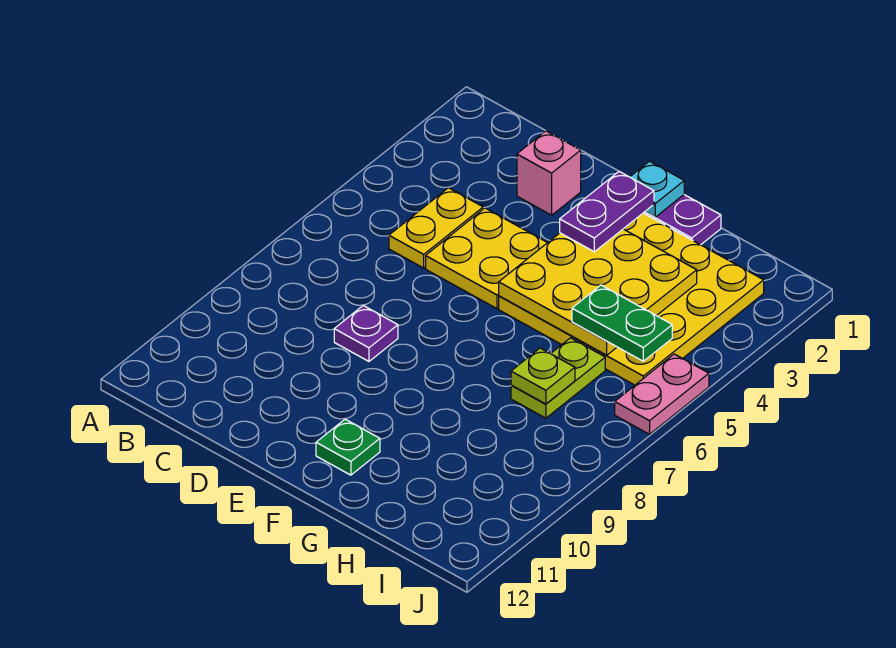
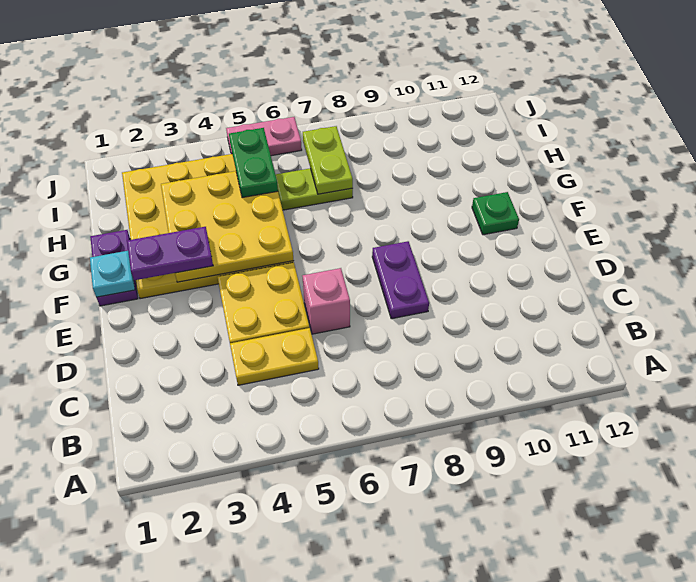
pink 1x1 brick [517,131,581,215] -> pink 1x1 brick moved to [303,268,350,334]
purple 1x1 plate [334,306,398,361] -> purple 1x2 plate [372,241,429,319]
lime 1x1 plate [511,348,575,404] -> lime 1x2 plate [303,126,353,194]

